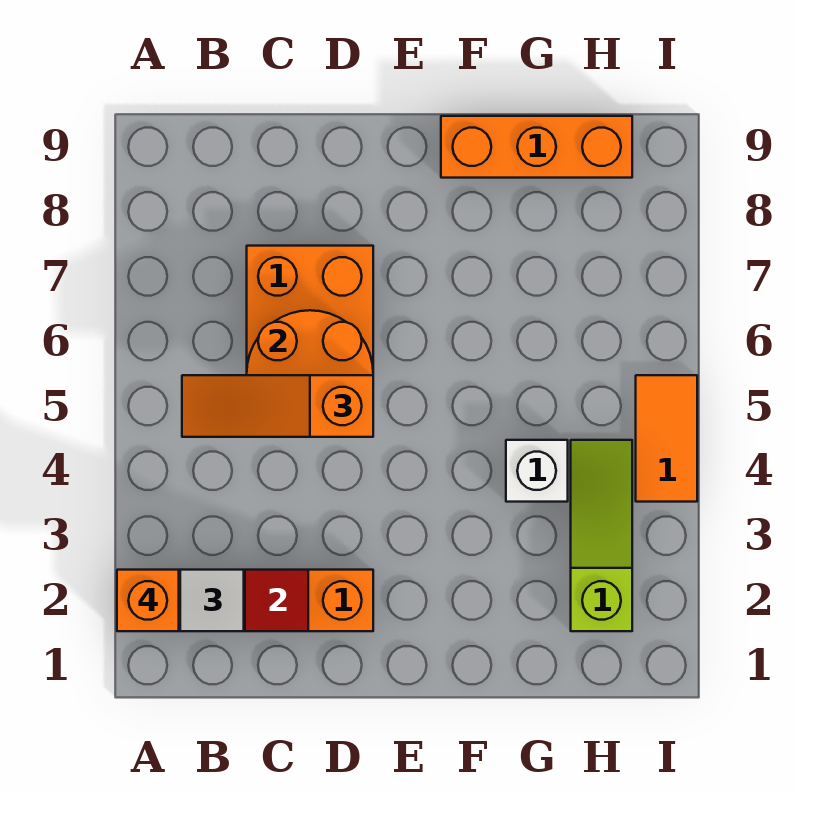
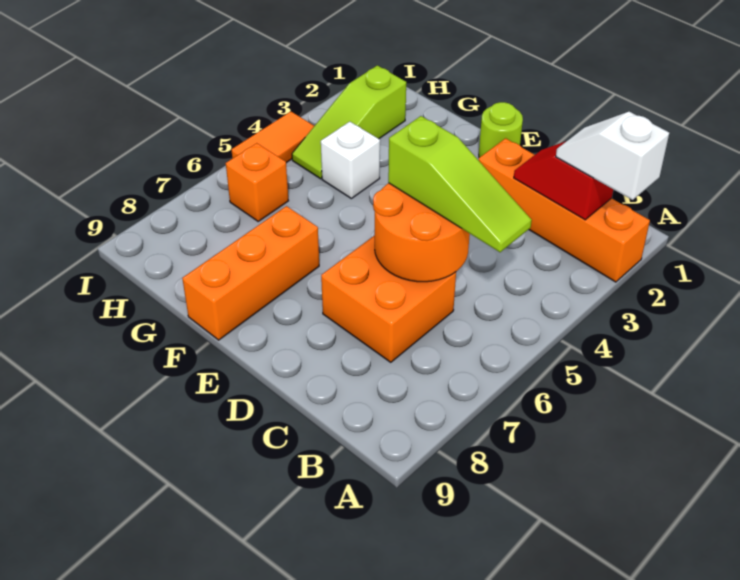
orange 1x1 brick [117,570,179,631] -> orange 1x1 brick moved to [226,143,289,221]
orange 1x3 slope [182,375,373,437] -> lime 1x3 slope [388,116,532,252]
none -> lime 1x1 round brick [479,102,523,158]
orange 1x3 brick [441,116,632,178] -> orange 1x3 brick turned to [182,206,319,340]

